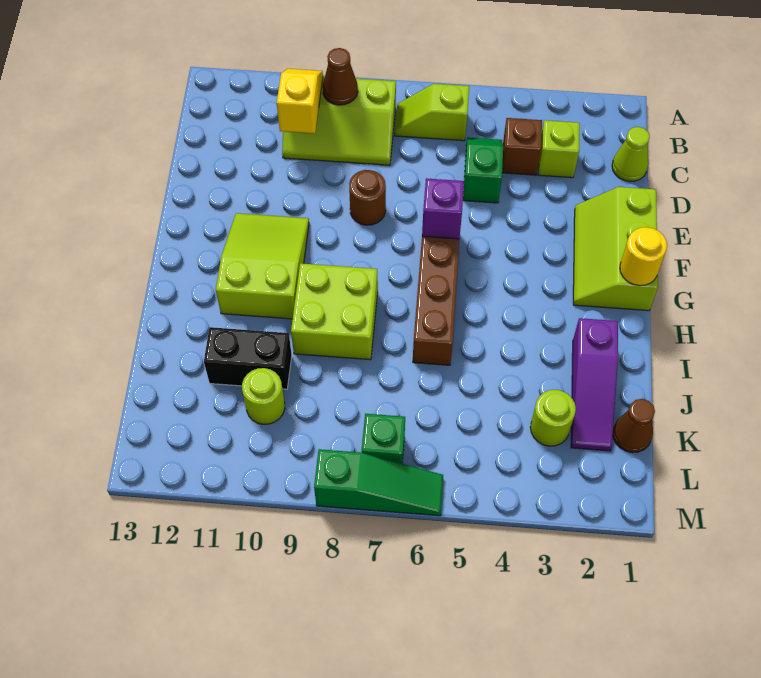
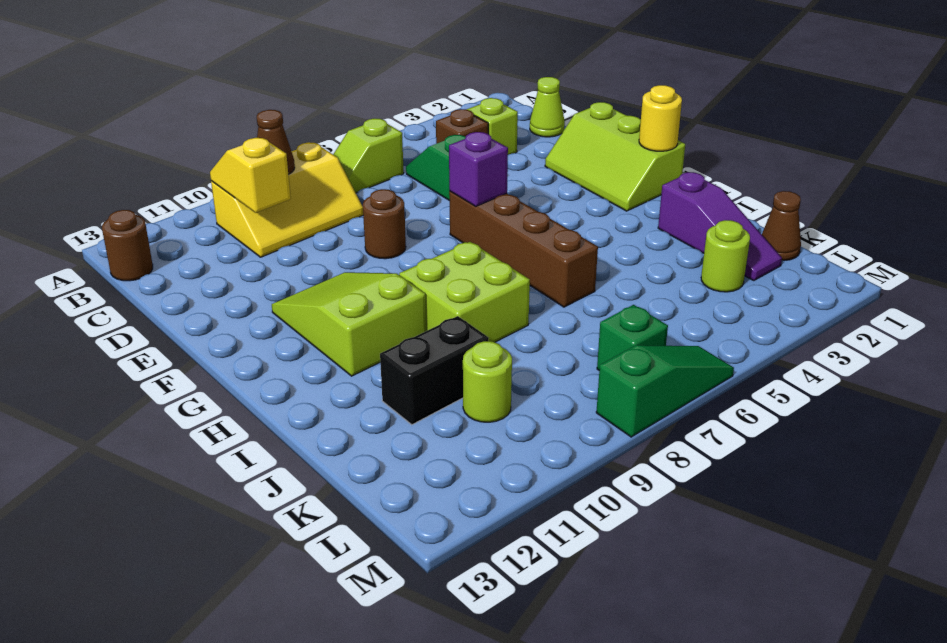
lime 2x3 slope [282,76,396,165] -> yellow 2x3 slope [211,142,363,257]
none -> brown 1x1 round brick [102,210,153,281]

